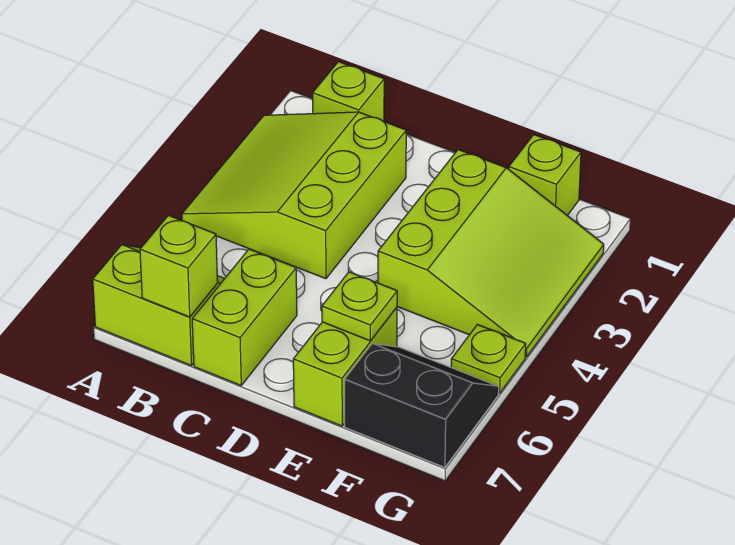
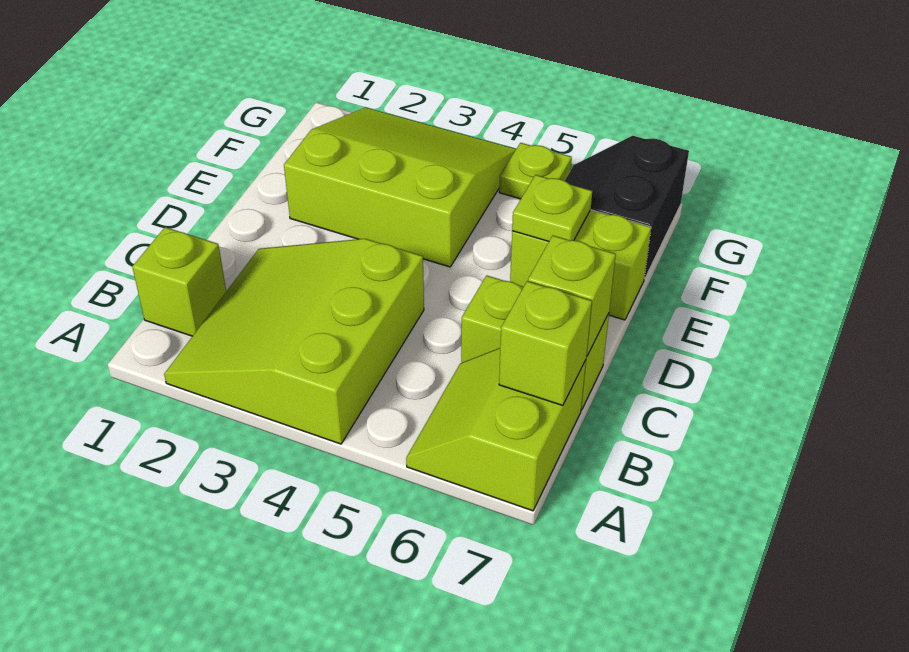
lime 3x3 slope [182,112,406,279] -> lime 3x3 slope turned to [164,239,424,444]
lime 1x1 brick [509,135,581,215] -> lime 1x1 brick moved to [528,236,616,356]

